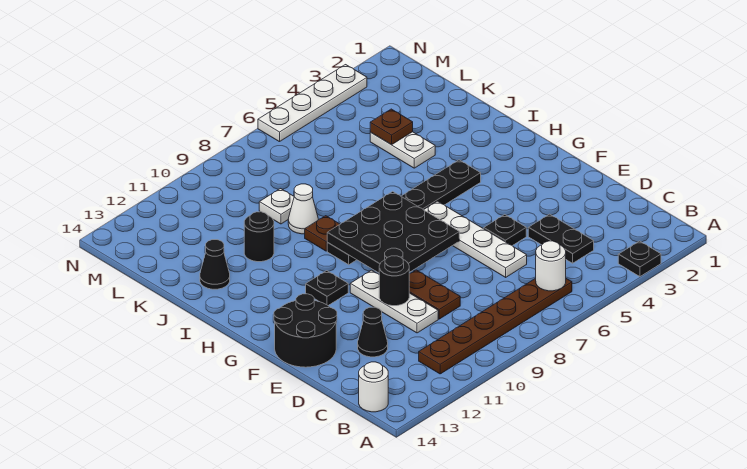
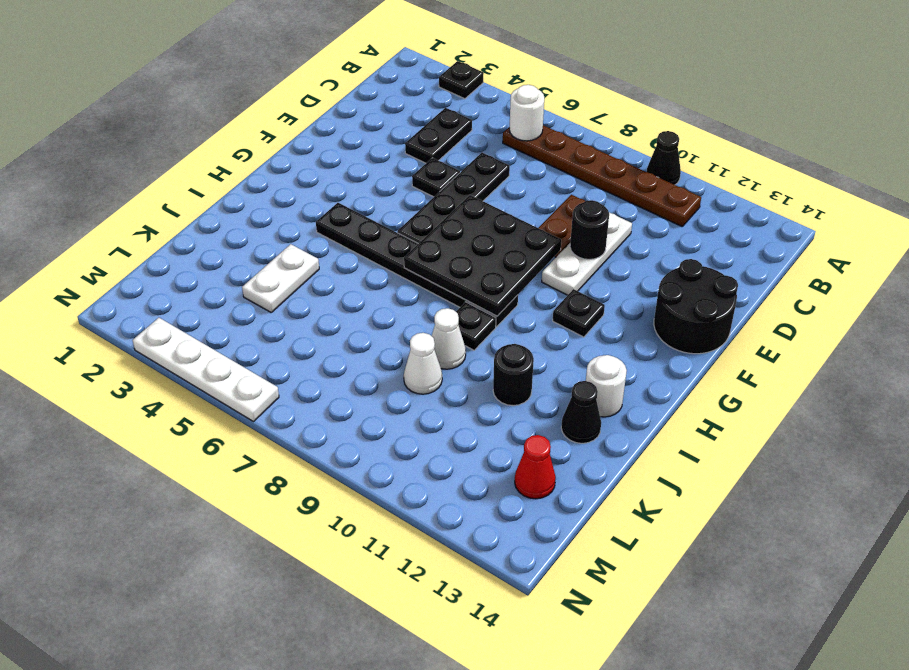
white 1x1 round brick [359,362,388,412] -> white 1x1 round brick moved to [586,355,627,417]
white 1x4 plate [424,201,527,277] -> black 1x4 plate [397,153,510,244]
black 1x1 cone [358,307,388,357] -> black 1x1 cone moved to [647,131,681,185]
brown 1x1 plate [305,216,340,251] -> black 1x1 plate [456,302,496,350]
brown 1x1 plate [370,109,413,145] -> none
white 1x1 plate [259,189,294,224] -> white 1x1 cone [404,333,442,394]
none -> red 1x1 cone [515,435,556,499]

